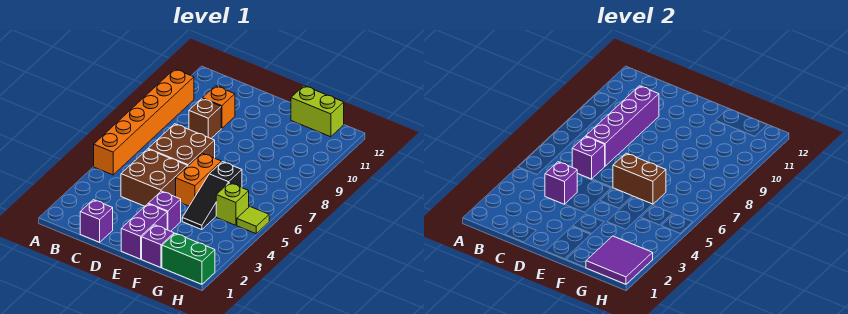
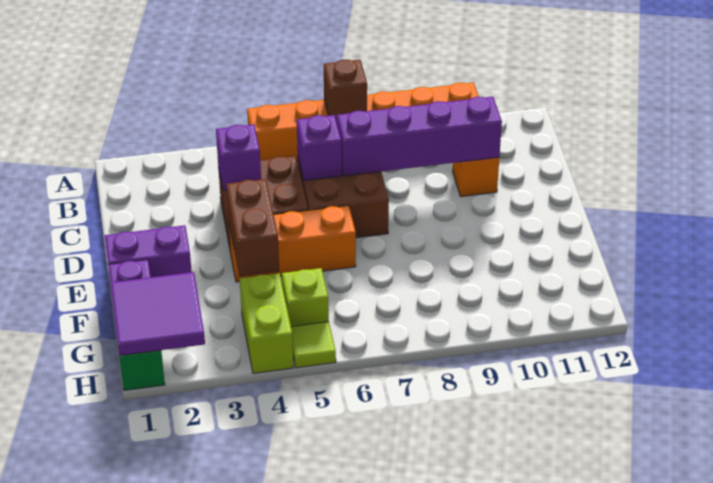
purple 1x1 brick [80,200,113,242] -> none
brown 1x1 brick [189,99,221,138] -> brown 1x1 brick moved to [324,59,367,121]
purple 1x1 brick [148,191,181,231] -> none
orange 1x2 brick [176,153,221,206] -> orange 1x3 brick [229,205,356,282]
brown 1x2 brick [613,153,666,204] -> brown 1x2 brick moved to [226,179,279,276]
black 1x3 slope [182,162,242,230] -> none
lime 1x2 brick [291,86,344,137] -> lime 1x2 brick moved to [240,273,293,373]

